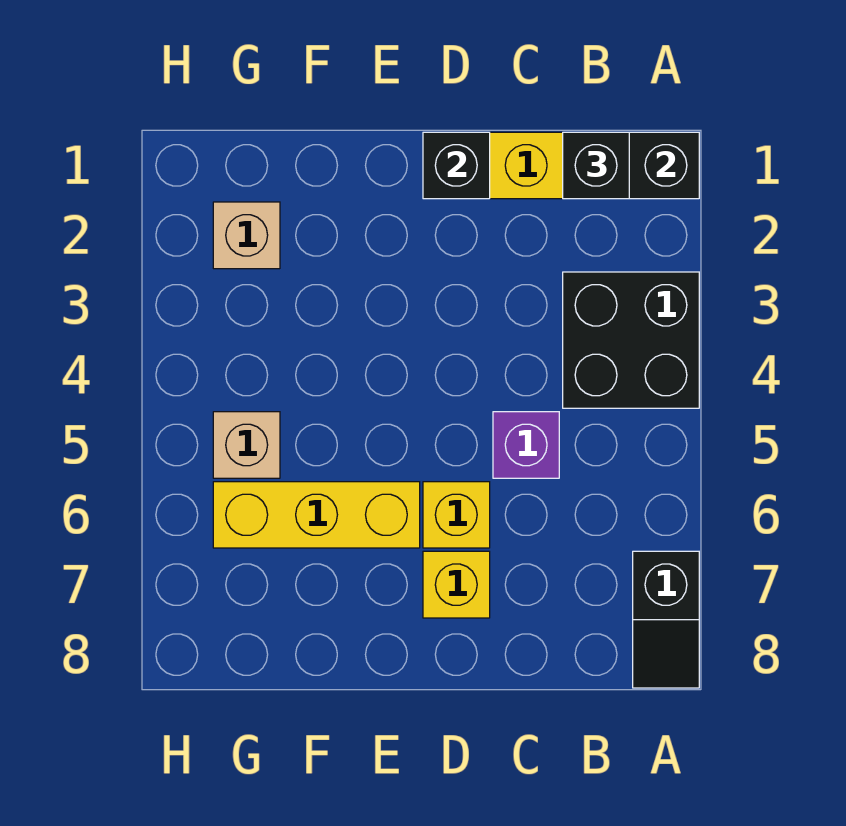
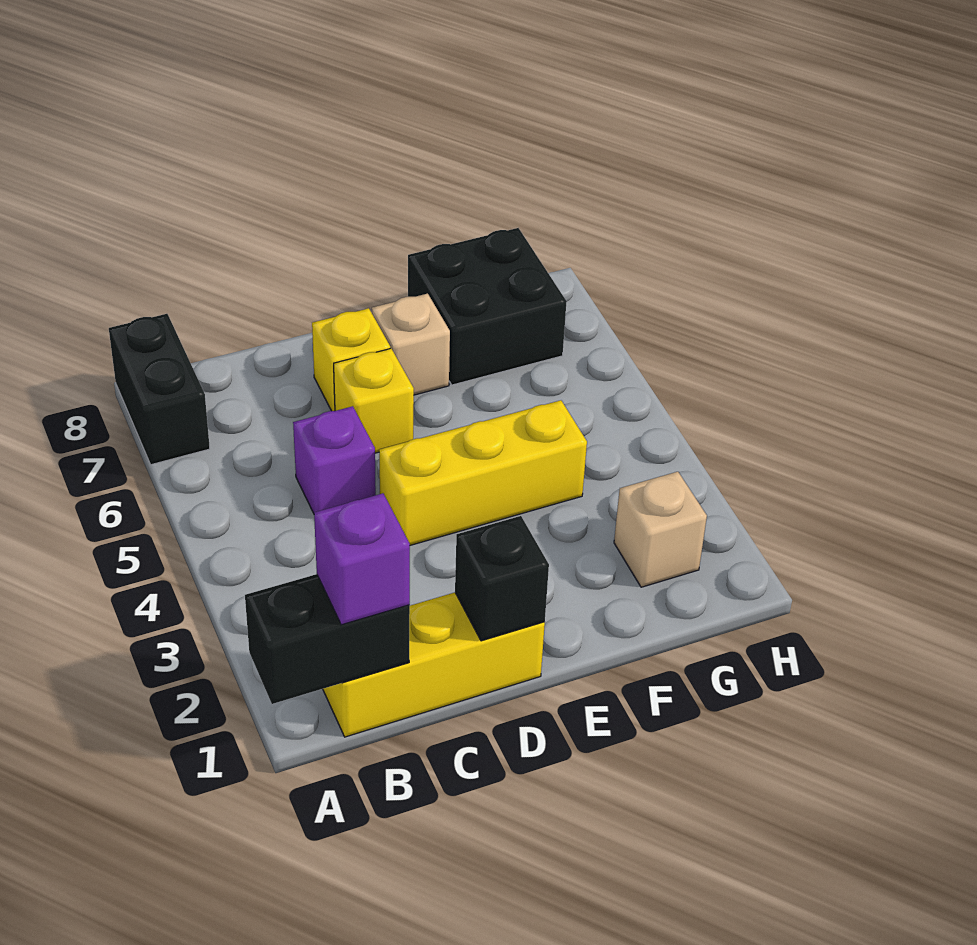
black 2x2 brick [563,272,699,408] -> black 2x2 brick moved to [408,228,567,385]
black 1x2 slope [633,551,699,688] -> black 1x2 brick [109,314,210,465]
black 1x1 brick [563,132,629,199] -> purple 1x1 brick [314,493,410,625]
yellow 1x3 brick [213,482,420,548] -> yellow 1x3 brick moved to [379,400,587,545]
tan 1x1 brick [213,412,280,478] -> tan 1x1 brick moved to [372,294,450,395]

